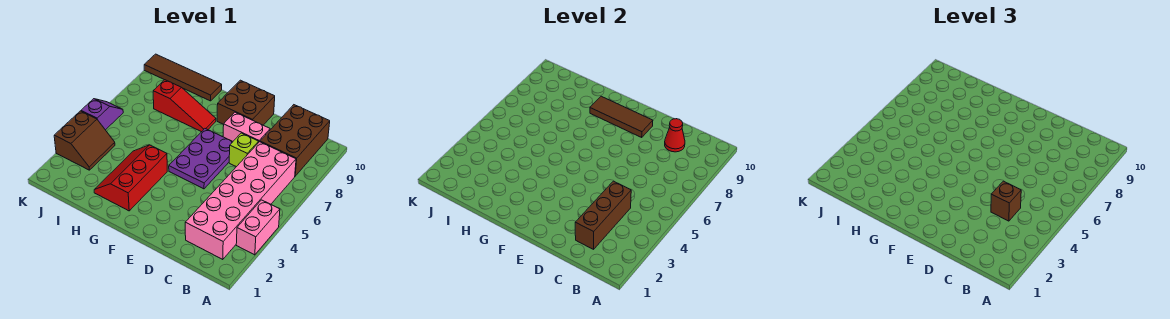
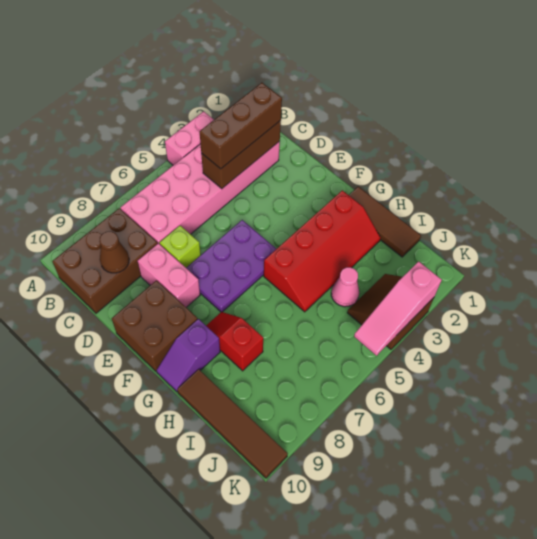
brown 1x1 brick [991,181,1021,221] -> brown 1x3 brick [200,83,282,169]
red 1x1 cone [665,119,685,152] -> brown 1x1 cone [99,232,129,273]
brown 1x3 tile [590,96,653,137] -> brown 1x3 tile moved to [349,187,421,257]
red 2x3 slope [94,145,167,211] -> red 2x4 slope [264,190,380,312]
red 1x3 slope [153,80,216,132] -> red 1x2 slope [206,312,263,371]
none -> pink 1x1 cone [331,267,359,307]
none -> pink 1x3 slope [354,261,442,356]
purple 1x2 slope [81,99,123,130] -> purple 1x2 slope moved to [157,319,220,392]

